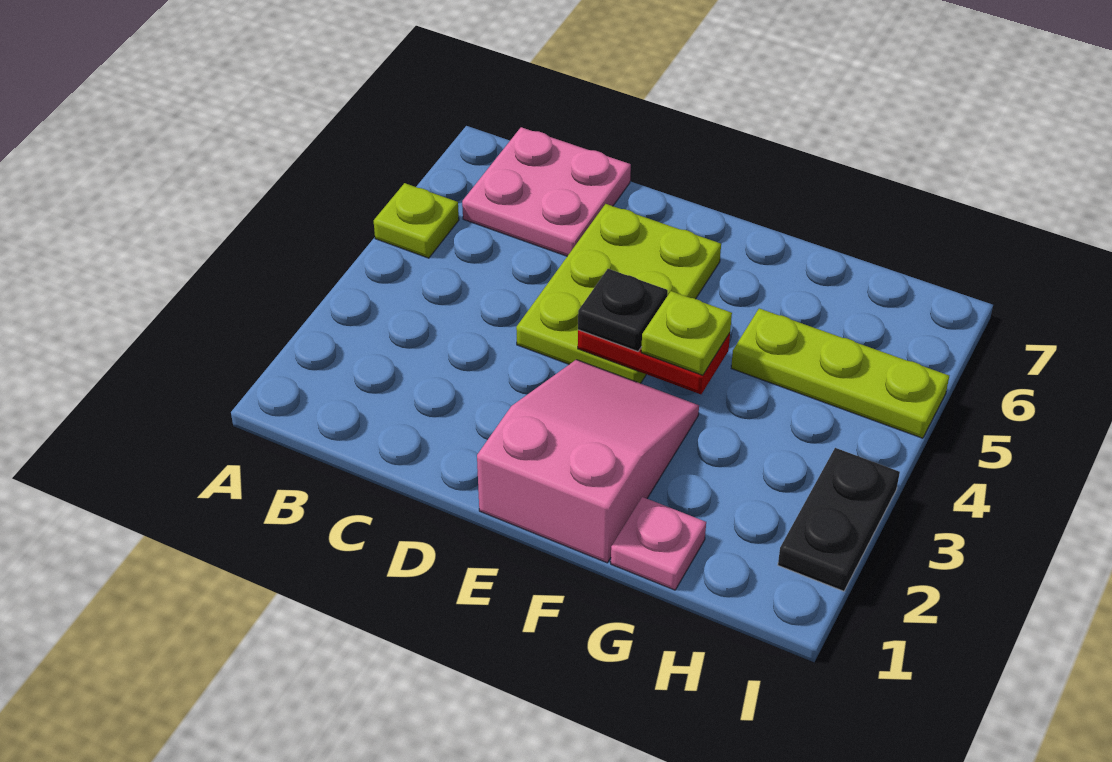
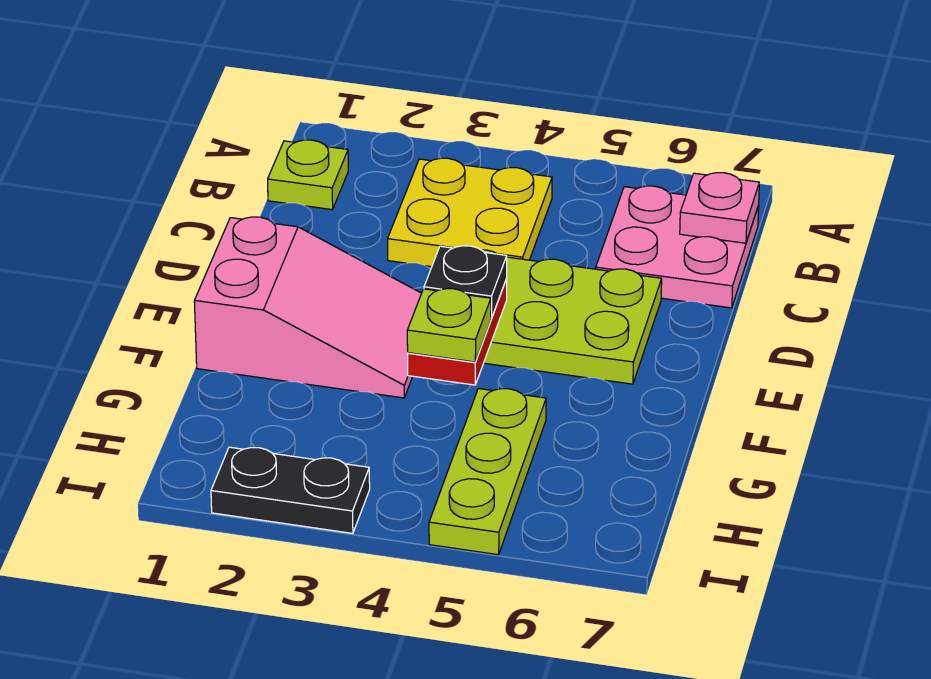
lime 1x1 plate [374,183,459,258] -> lime 1x1 plate moved to [268,140,348,210]
none -> yellow 2x2 plate [388,158,552,267]
pink 1x1 plate [611,497,706,590] -> pink 1x1 plate moved to [680,173,759,243]

